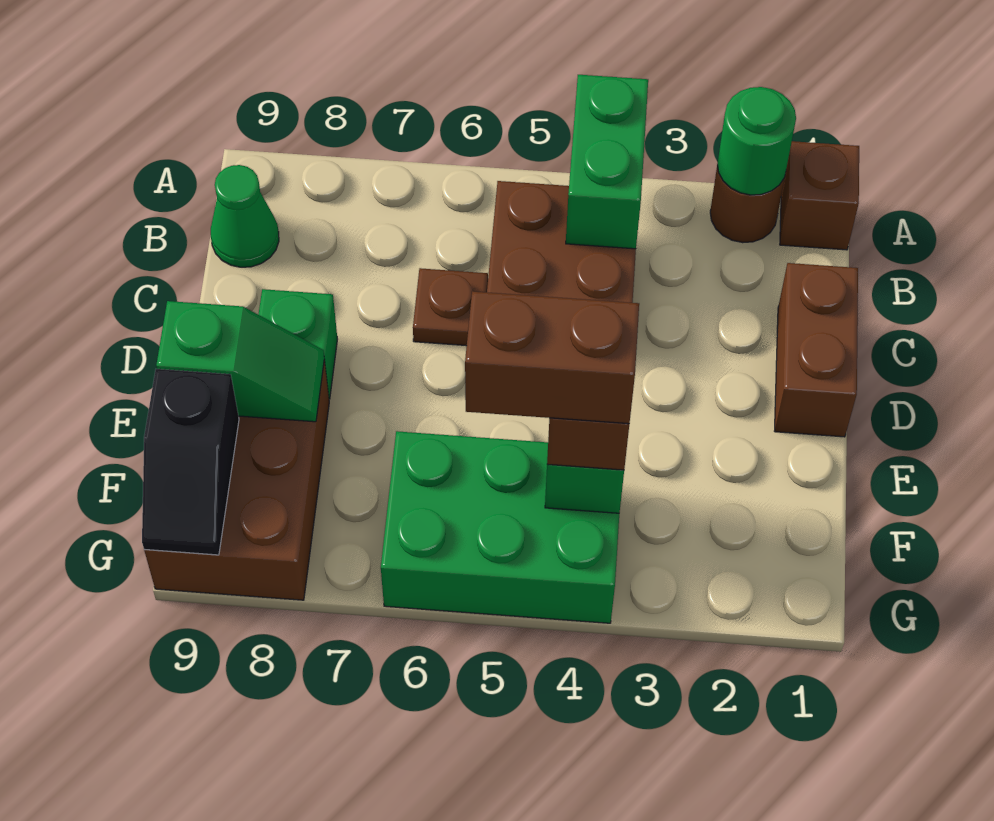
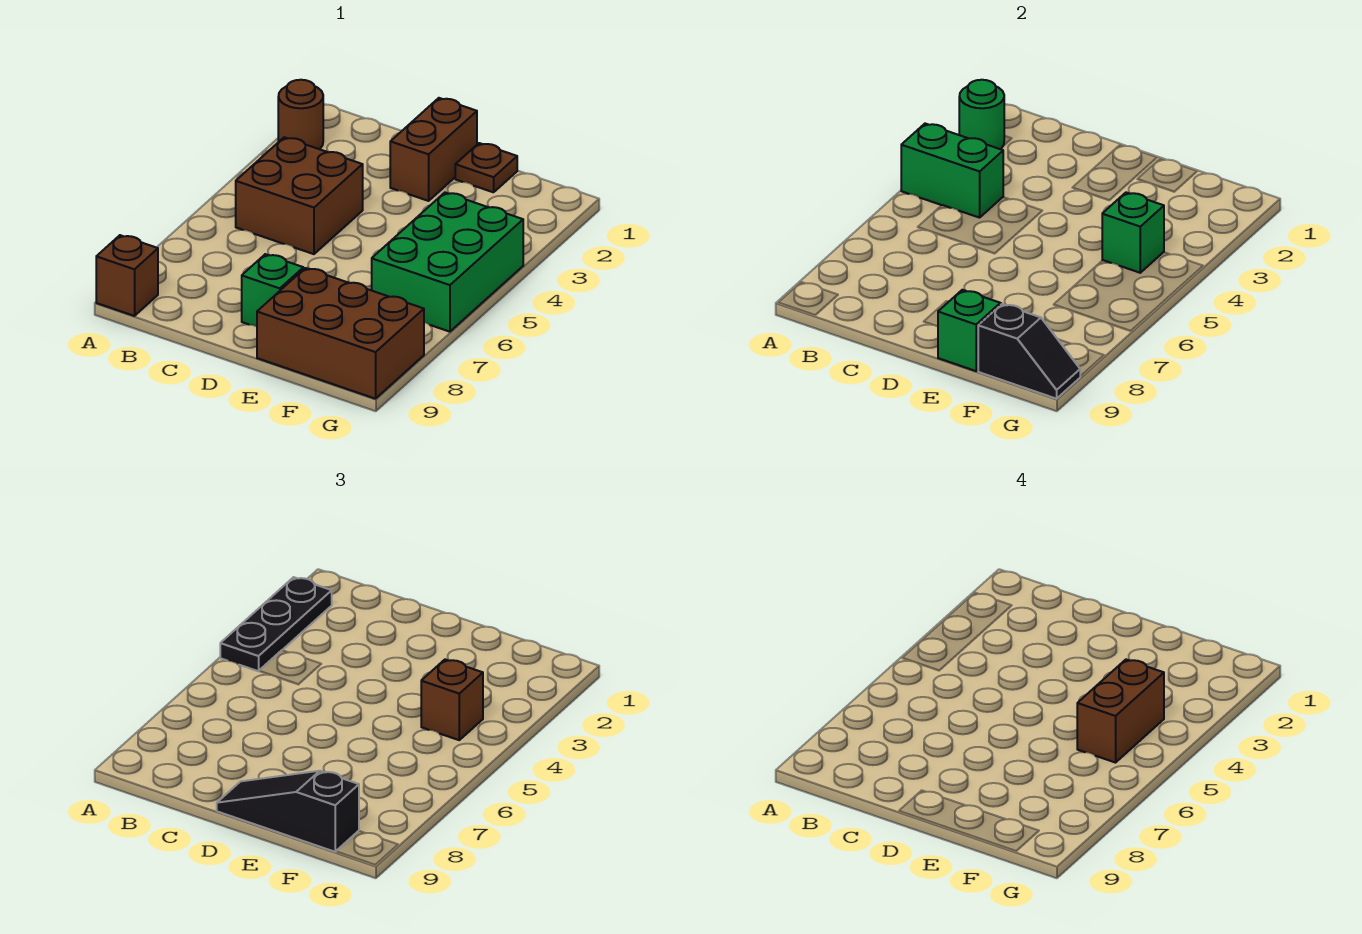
brown 1x1 brick [780,141,859,250] -> brown 1x1 brick moved to [96,235,158,316]
none -> black 1x3 plate [220,577,332,671]
green 1x1 cone [211,165,279,267] -> none
brown 1x2 brick [775,263,858,437] -> brown 1x2 brick turned to [390,98,477,201]
brown 1x1 plate [413,268,488,346] -> brown 1x1 plate moved to [455,143,517,192]
none -> black 1x3 slope [217,771,359,852]

